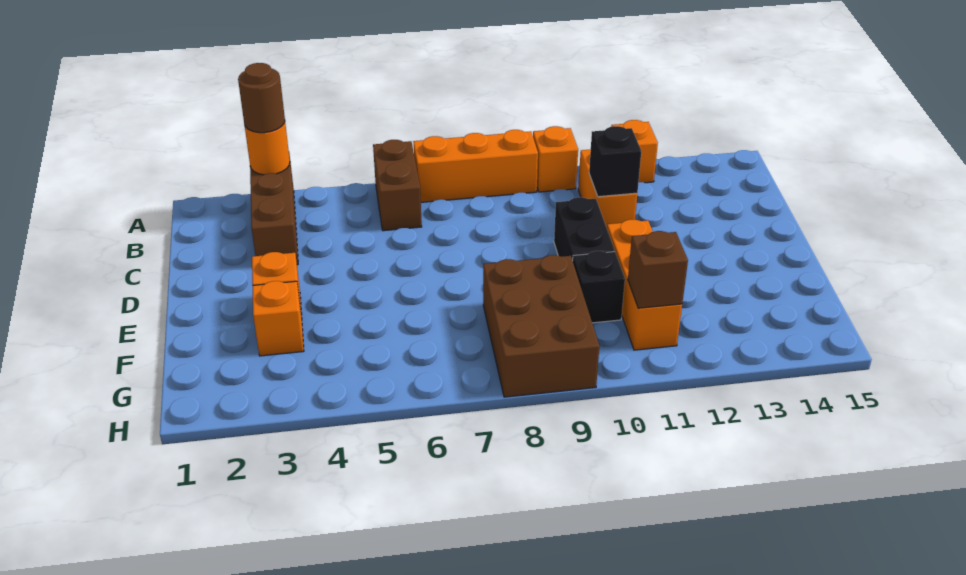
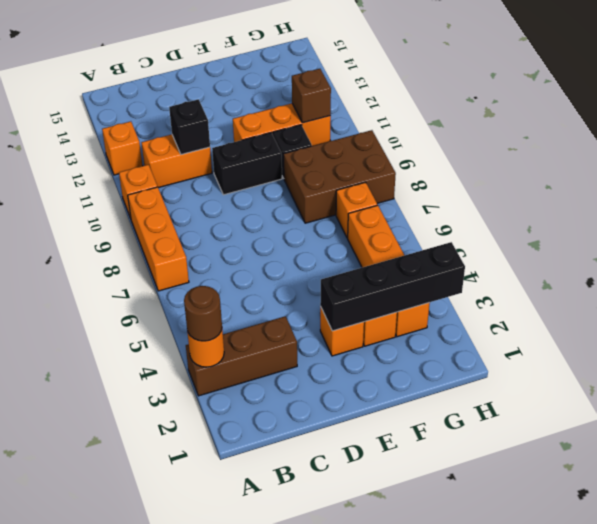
brown 1x2 brick [373,140,422,231] -> none
none -> black 1x4 brick [320,242,465,331]
none -> orange 1x4 brick [348,205,429,337]
none -> orange 1x1 brick [336,182,377,238]

